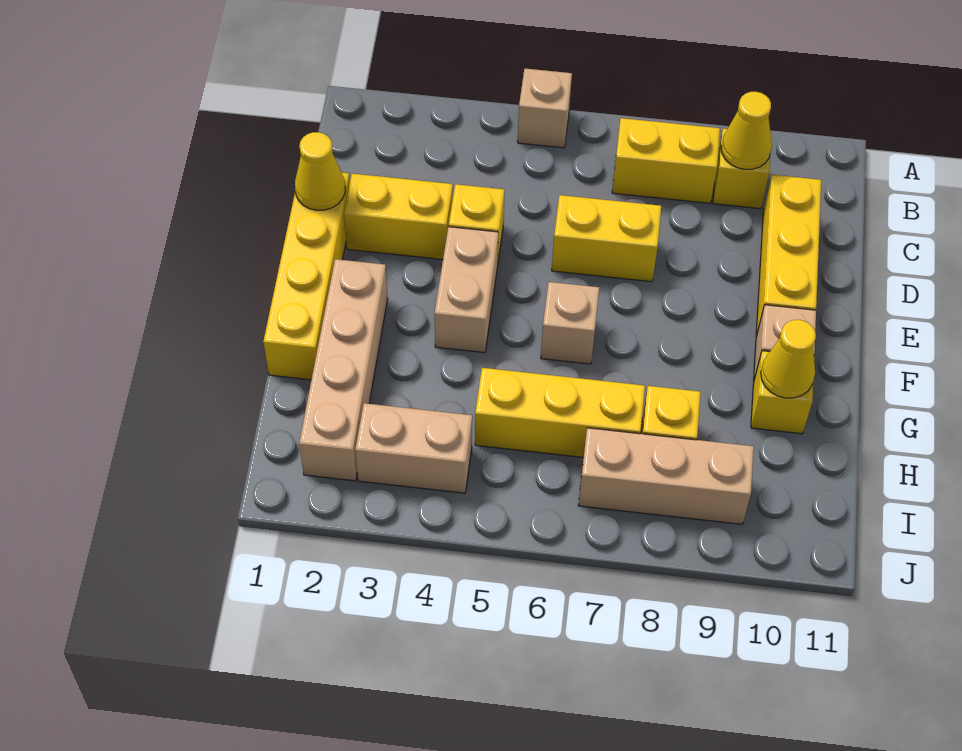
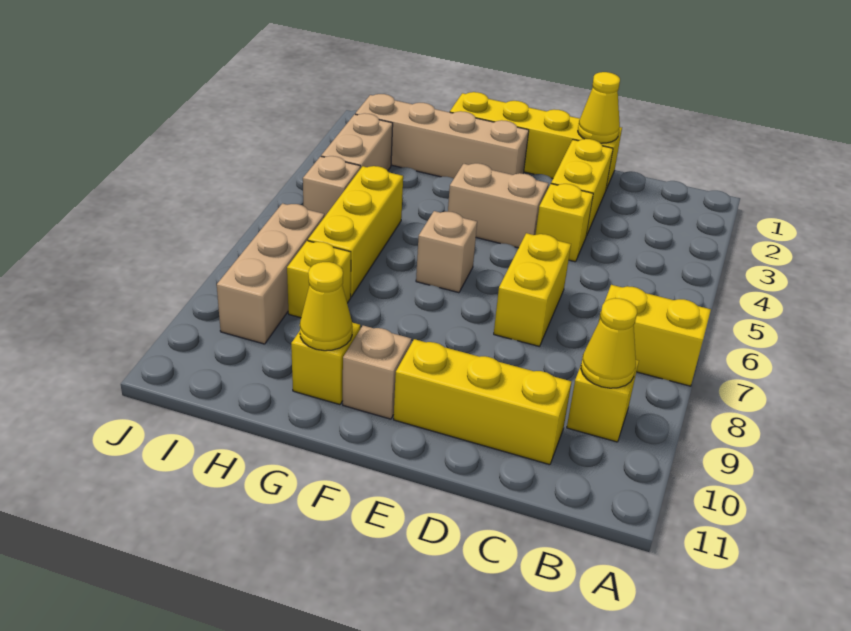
tan 1x1 brick [518,69,572,148] -> tan 1x1 brick moved to [303,156,360,217]
yellow 1x2 brick [612,118,720,203] -> yellow 1x2 brick turned to [599,285,711,386]

